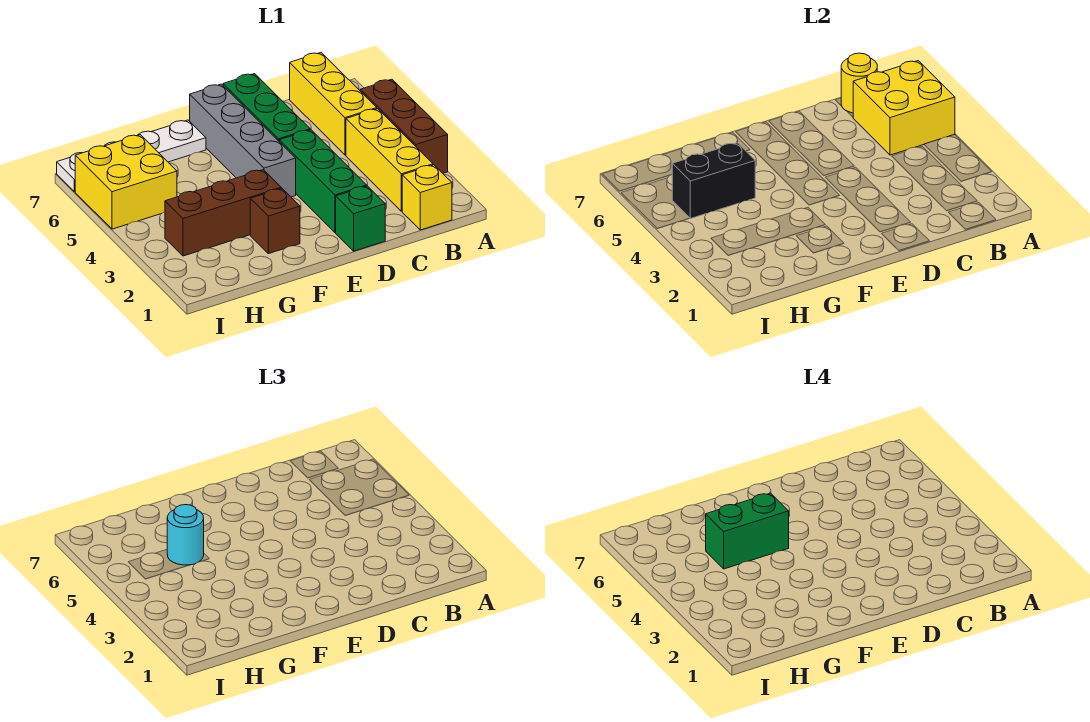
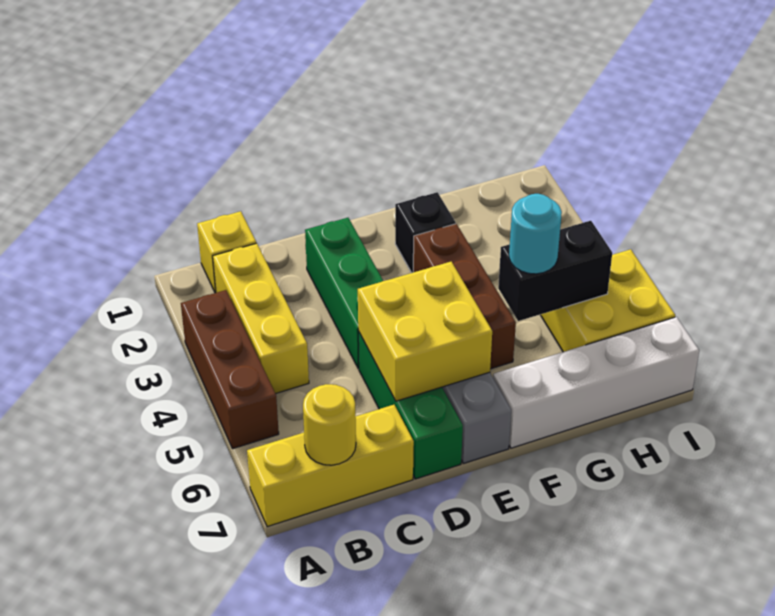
yellow 2x2 brick [853,61,955,155] -> yellow 2x2 brick moved to [358,262,492,401]
yellow 1x3 brick [290,53,377,155] -> yellow 1x3 brick turned to [247,405,414,527]
green 1x1 brick [336,186,385,251] -> none
brown 1x1 brick [250,188,300,254] -> black 1x1 brick [395,192,456,273]
brown 1x3 brick [165,170,281,256] -> brown 1x3 brick turned to [413,224,516,369]
green 1x2 brick [706,493,789,569] -> none
white 1x4 plate [57,120,206,192] -> white 1x4 brick [493,317,699,448]

